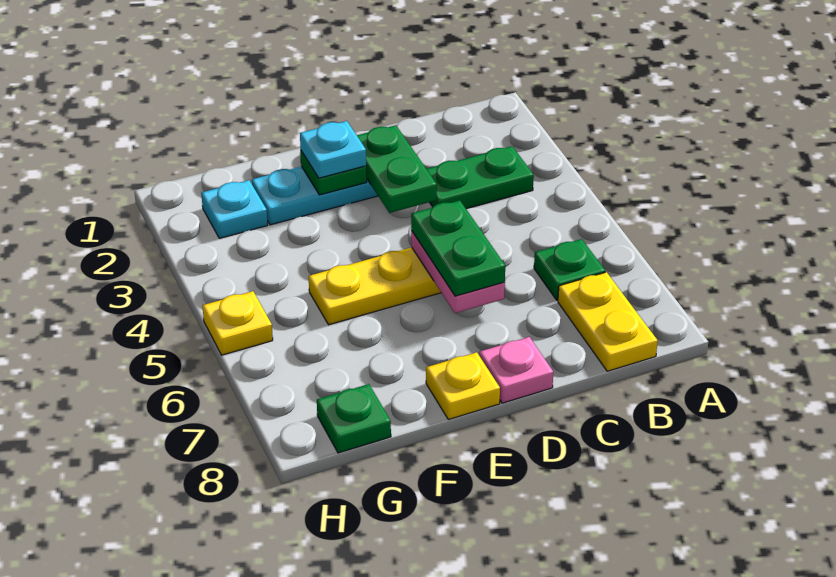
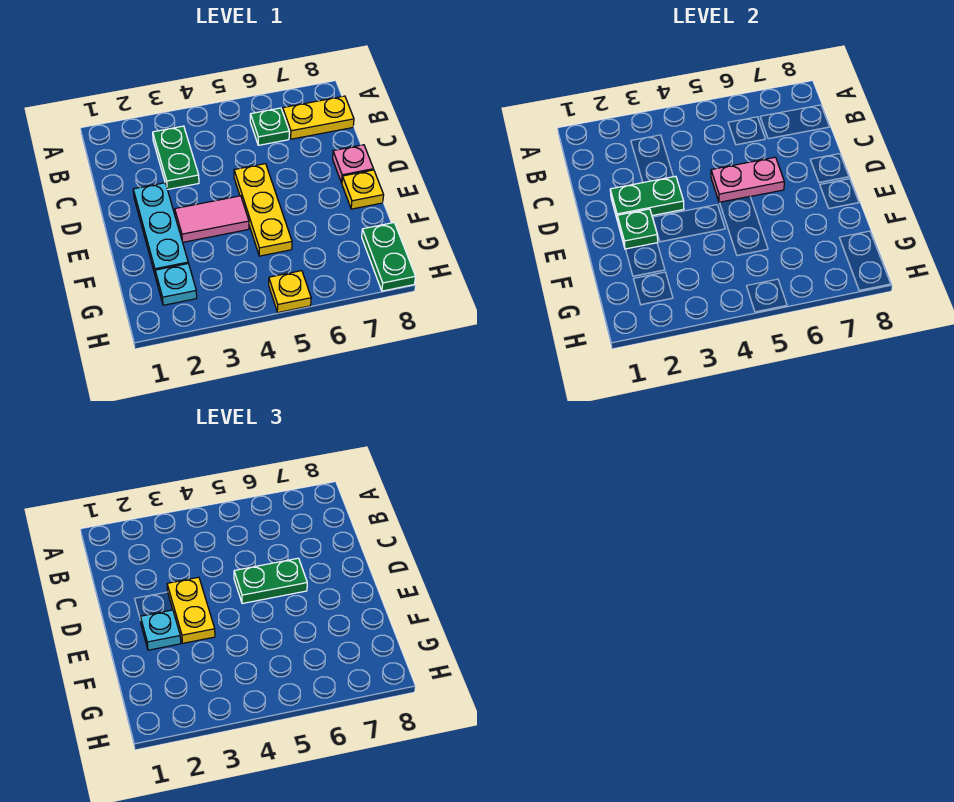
none -> yellow 1x2 plate [167,577,215,643]
none -> pink 1x2 tile [175,196,249,242]
green 1x1 plate [317,384,391,453] -> green 1x2 plate [362,223,416,291]

